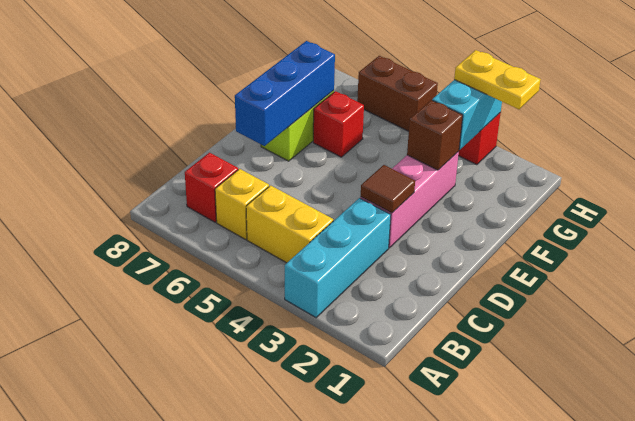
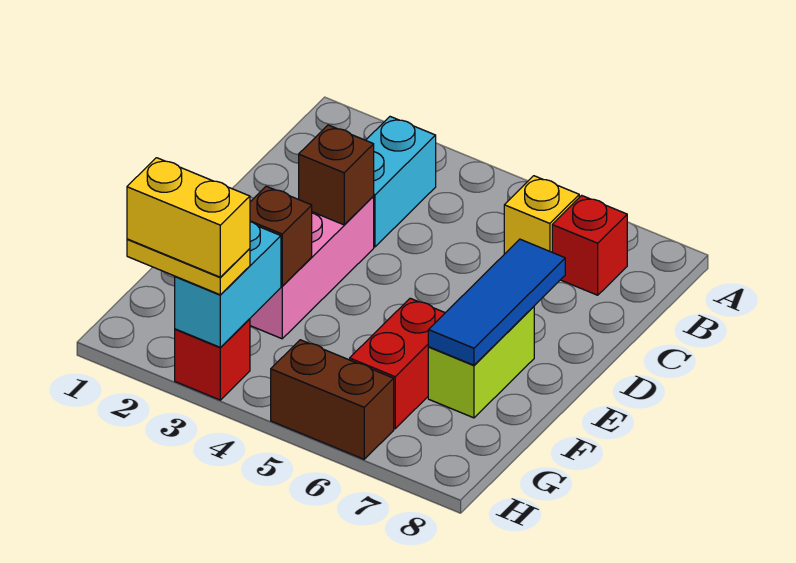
cyan 1x3 brick [285,198,391,318] -> cyan 1x2 brick [366,117,436,247]
yellow 1x2 brick [246,185,333,263] -> yellow 1x2 brick moved to [127,158,250,277]
brown 1x1 tile [361,165,415,213] -> brown 1x1 brick [299,125,374,225]
blue 1x3 brick [235,41,335,146] -> blue 1x3 tile [428,239,565,365]
red 1x1 brick [313,91,364,157] -> red 1x2 brick [350,298,445,429]

